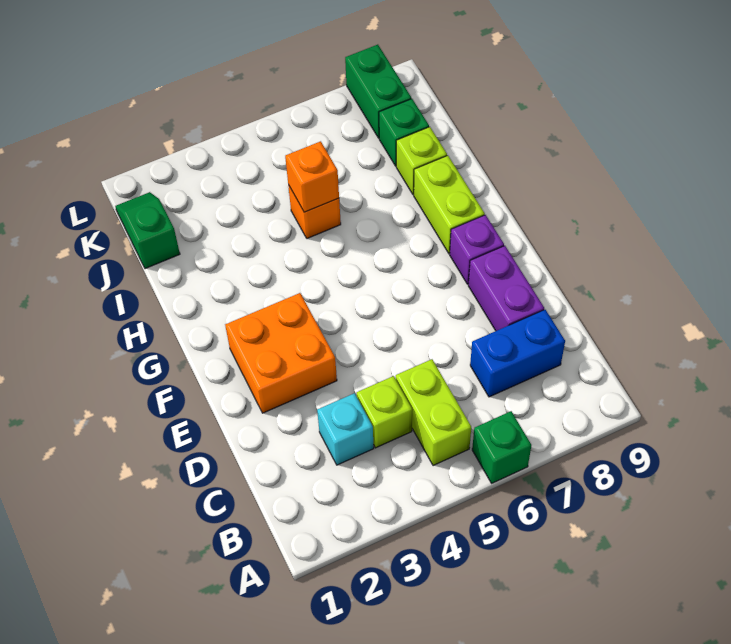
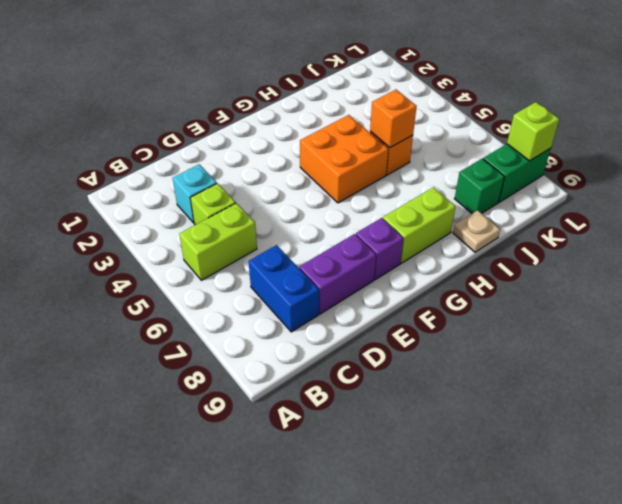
green 1x1 brick [472,411,531,483] -> none
orange 2x2 brick [225,293,337,413] -> orange 2x2 brick moved to [300,115,389,203]
lime 1x1 brick [396,127,447,195] -> lime 1x1 brick moved to [507,102,559,161]
none -> tan 1x1 plate [453,210,500,252]
green 1x2 slope [115,192,180,269] -> none

